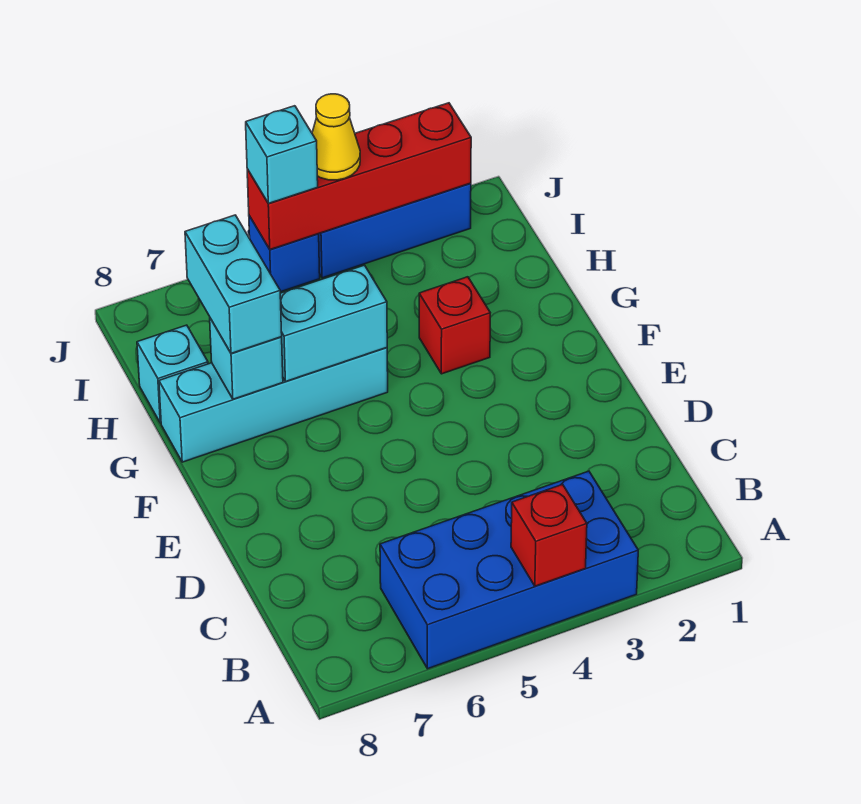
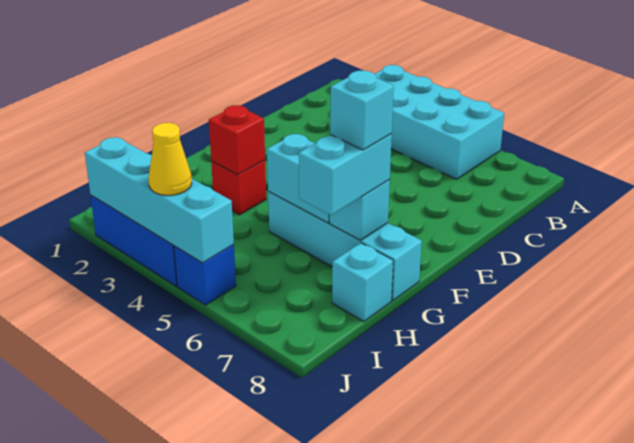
blue 2x4 brick [380,471,638,669] -> cyan 2x4 brick [375,65,504,179]
red 1x1 brick [511,484,587,586] -> red 1x1 brick moved to [209,105,265,175]
red 1x4 brick [247,103,471,249] -> cyan 1x4 brick [85,137,234,263]
cyan 1x1 brick [246,106,318,203] -> cyan 1x1 brick moved to [330,71,394,150]

